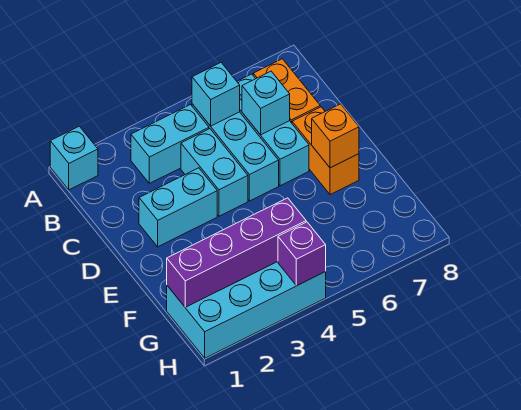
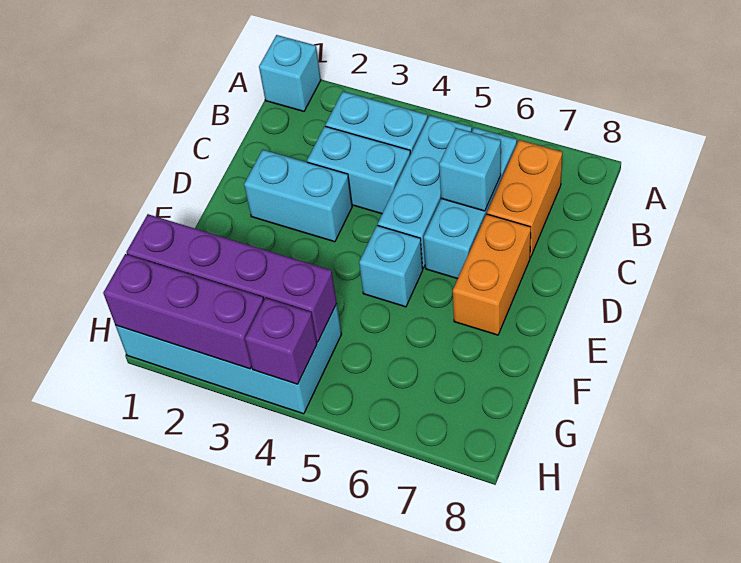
cyan 1x1 brick [192,63,240,126] -> cyan 1x1 brick moved to [359,225,423,307]
cyan 1x2 brick [181,129,248,216] -> cyan 1x2 brick turned to [307,126,411,214]
orange 1x1 brick [312,104,359,168] -> none
none -> purple 1x3 brick [103,254,264,369]

